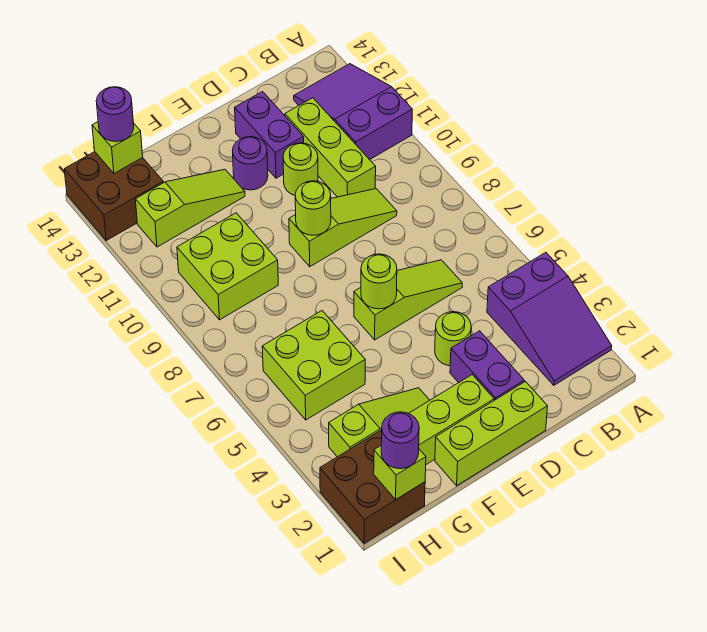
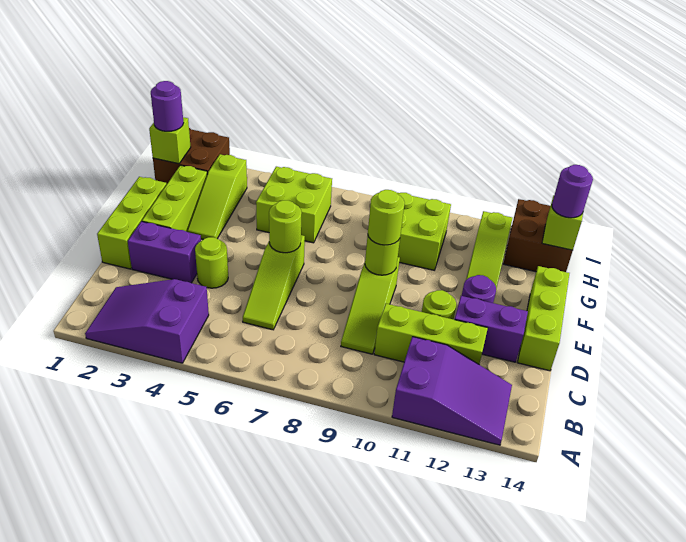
none -> lime 1x3 brick [517,266,569,371]
none -> lime 1x1 round brick [368,190,405,245]

